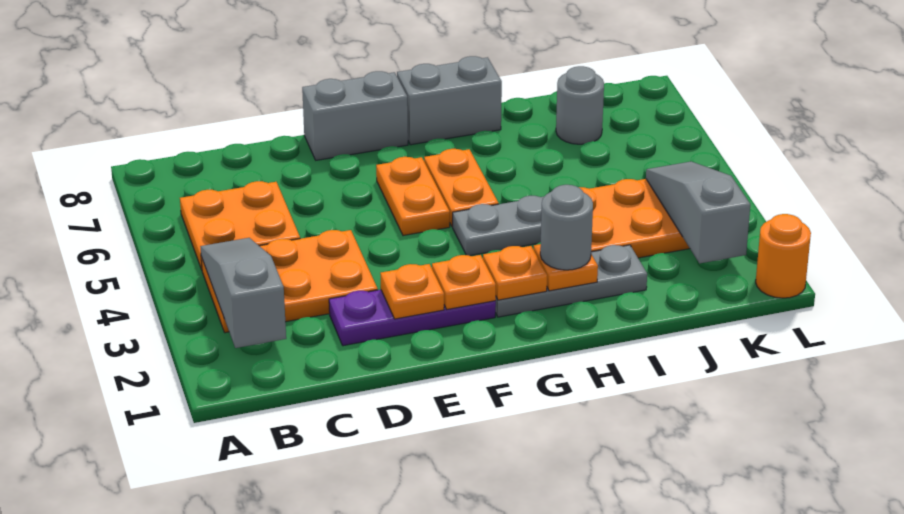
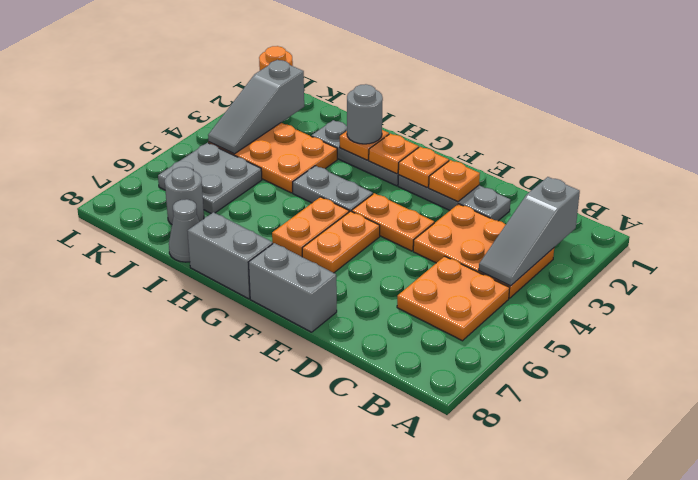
purple 1x3 plate [329,290,496,346] -> grey 1x3 plate [398,175,510,221]
none -> orange 1x2 plate [352,193,434,251]
none -> grey 1x1 cone [169,199,199,262]
none -> grey 2x2 plate [158,143,262,214]

